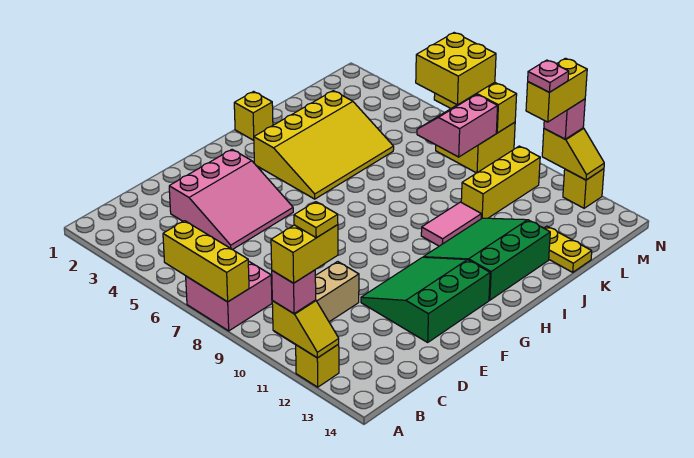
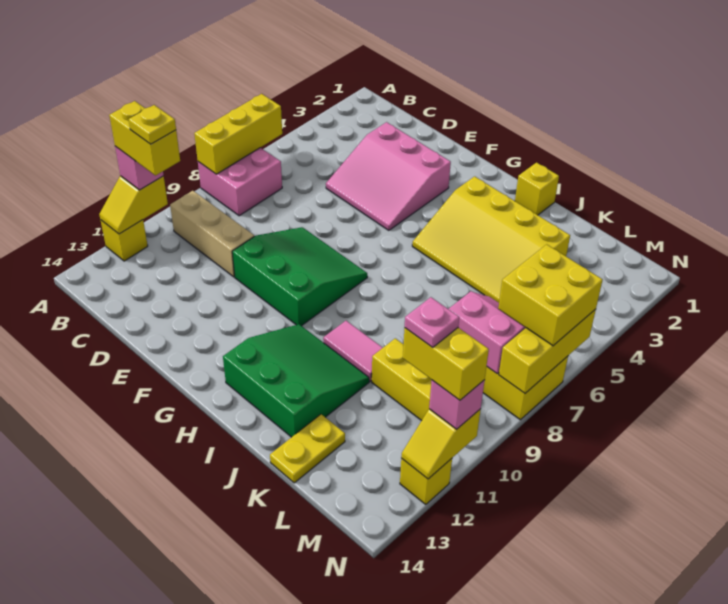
green 3x3 slope [361,257,490,342] -> green 3x3 slope moved to [232,227,367,326]

